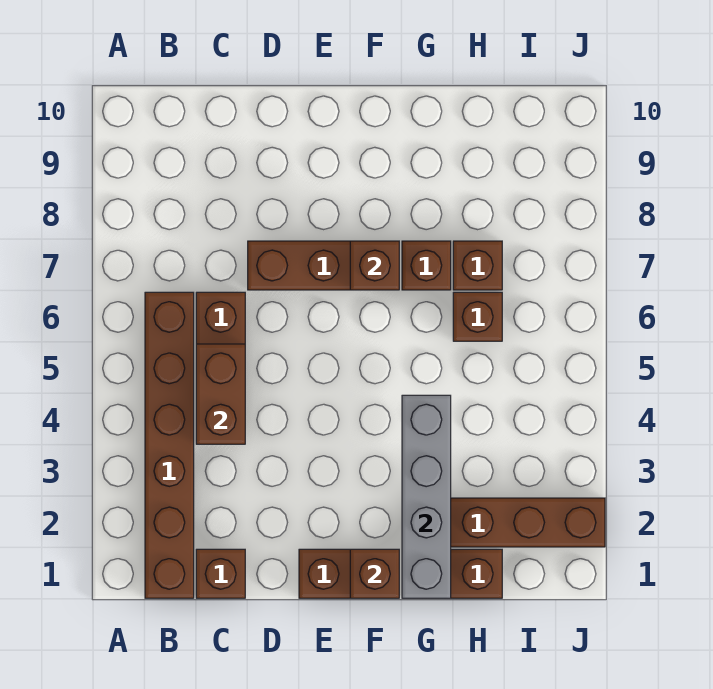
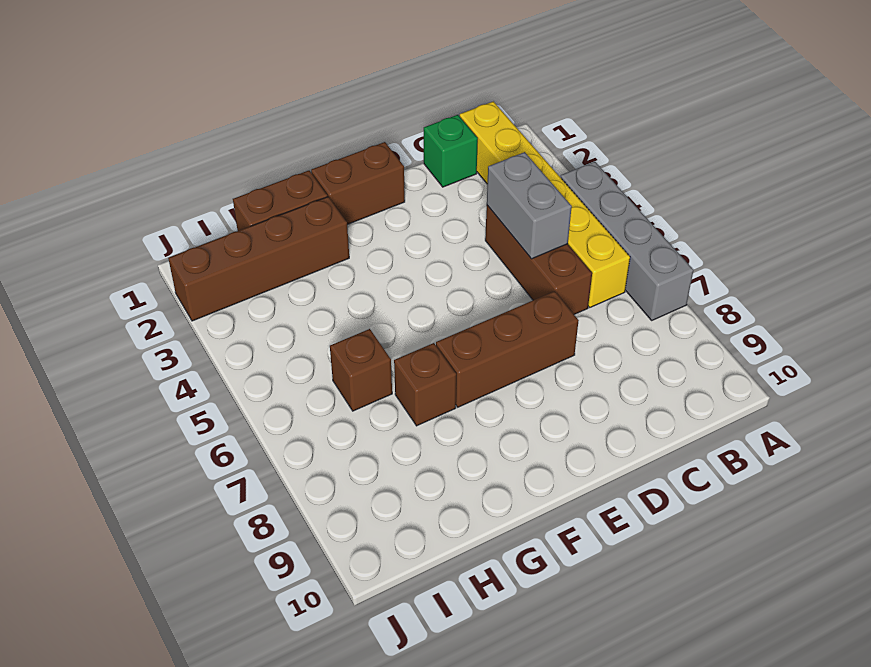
brown 1x6 brick [145,292,194,598] -> yellow 1x6 brick [460,101,630,307]
brown 1x1 brick [196,549,245,598] -> green 1x1 brick [424,115,478,187]
brown 1x2 brick [196,344,245,444] -> grey 1x2 brick [487,152,572,259]
brown 1x1 brick [350,549,399,598] -> none
brown 1x1 brick [350,241,399,290] -> none
grey 1x4 brick [402,395,451,598] -> grey 1x4 brick moved to [561,162,693,320]
brown 1x1 brick [453,241,502,290] -> none

